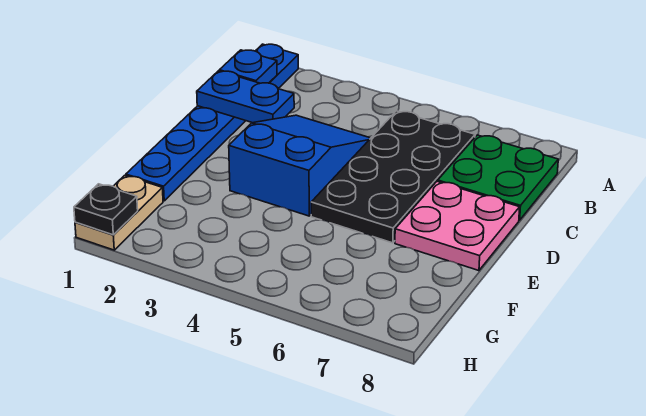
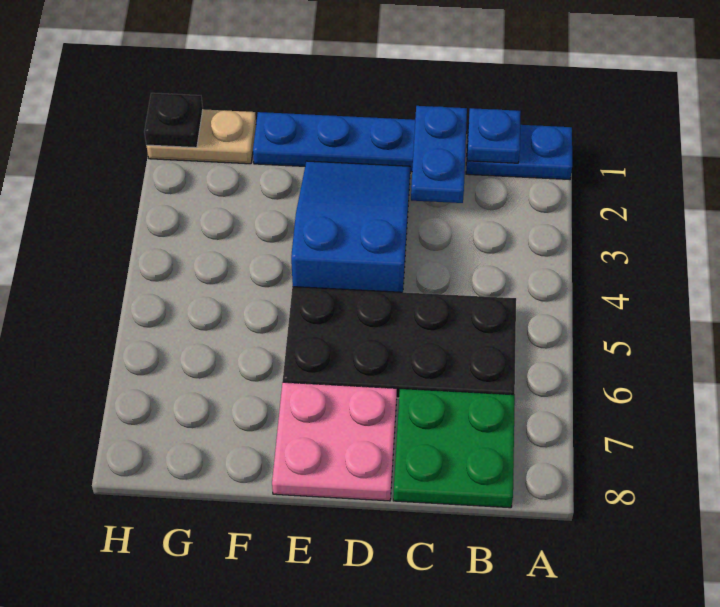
blue 2x3 slope [229,115,370,216] -> blue 2x3 slope turned to [291,161,410,292]

